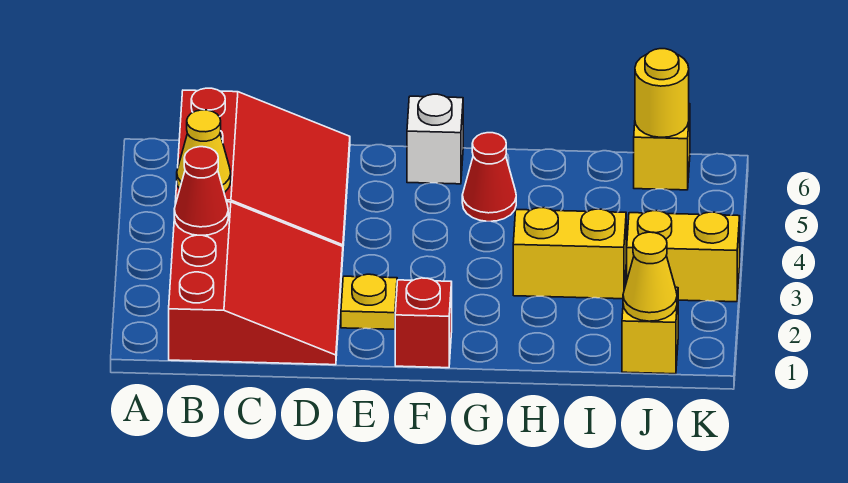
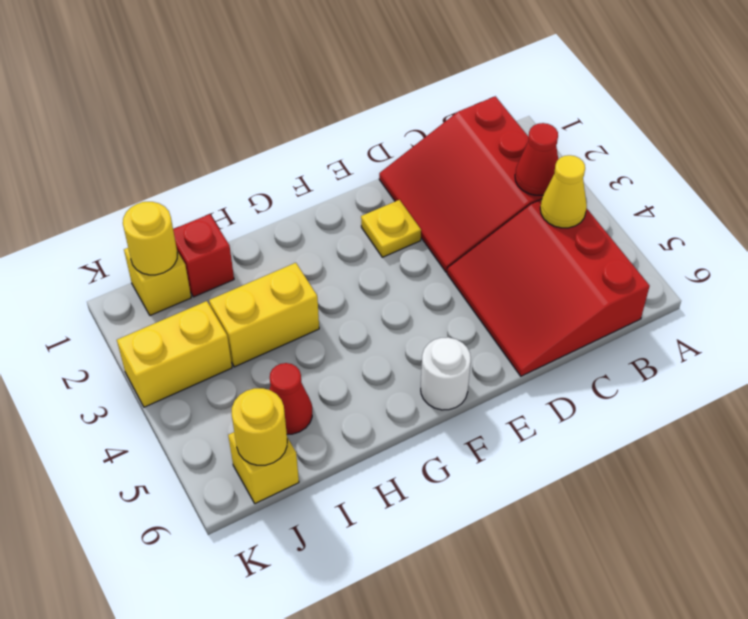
red 1x1 brick [395,278,452,368] -> red 1x1 brick moved to [173,214,234,297]
white 1x1 brick [407,94,463,184] -> white 1x1 round brick [421,337,471,410]
red 1x1 cone [462,133,516,221] -> red 1x1 cone moved to [269,363,312,434]
yellow 1x1 cone [623,232,677,321] -> yellow 1x1 round brick [123,202,177,275]

